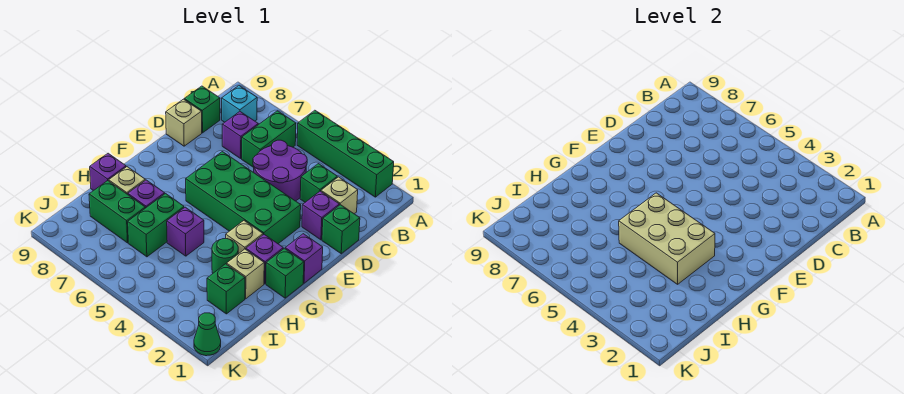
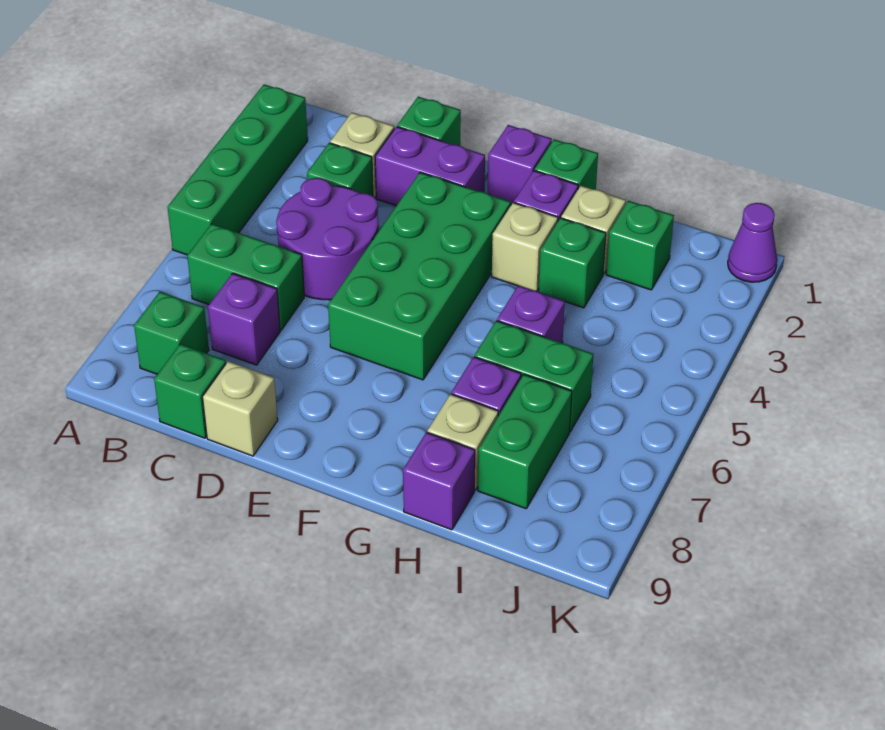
cyan 1x1 brick [222,86,257,122] -> green 1x1 brick [134,292,209,374]
purple 1x1 brick [302,191,339,240] -> purple 1x2 brick [375,127,485,206]
tan 2x3 brick [619,193,715,284] -> none
green 1x1 round brick [212,239,238,273] -> green 1x1 brick [539,218,606,308]
green 1x1 cone [194,313,221,356] -> purple 1x1 cone [728,203,777,282]

